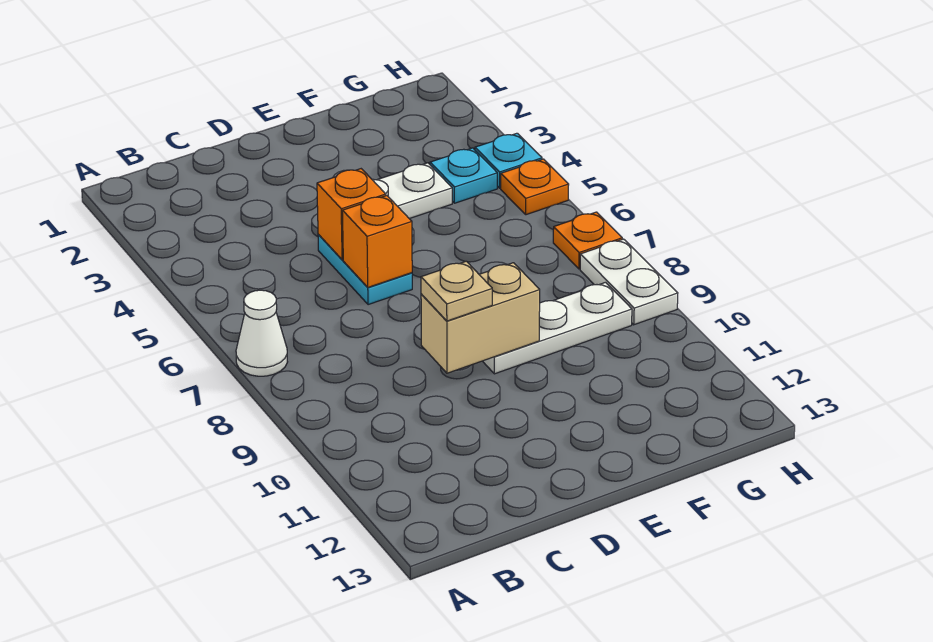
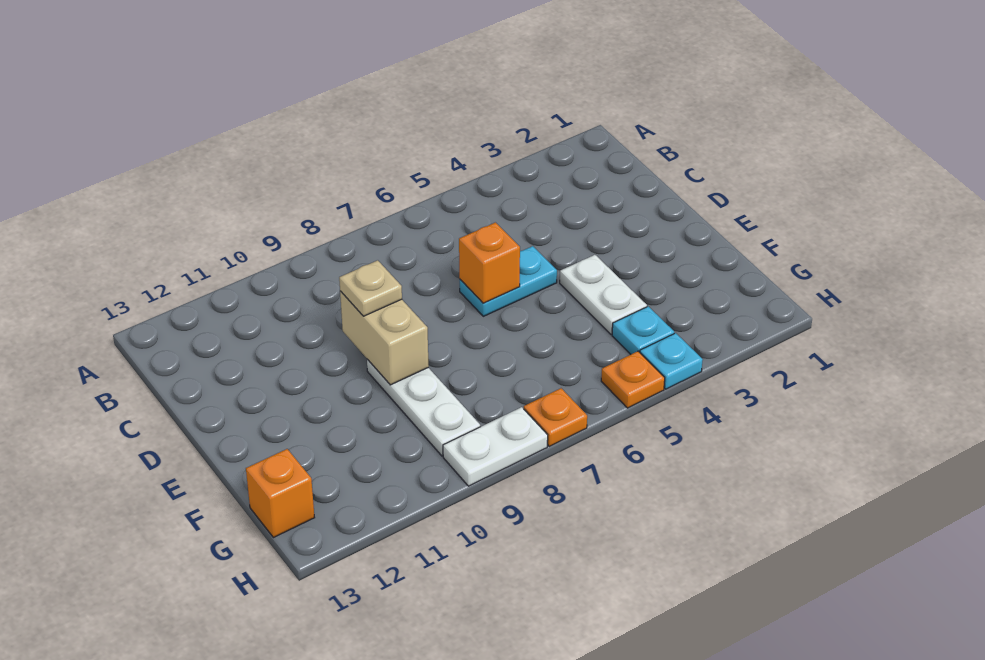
white 1x1 cone [236,290,287,376] -> none
orange 1x1 brick [317,169,386,260] -> orange 1x1 brick moved to [246,449,315,538]

